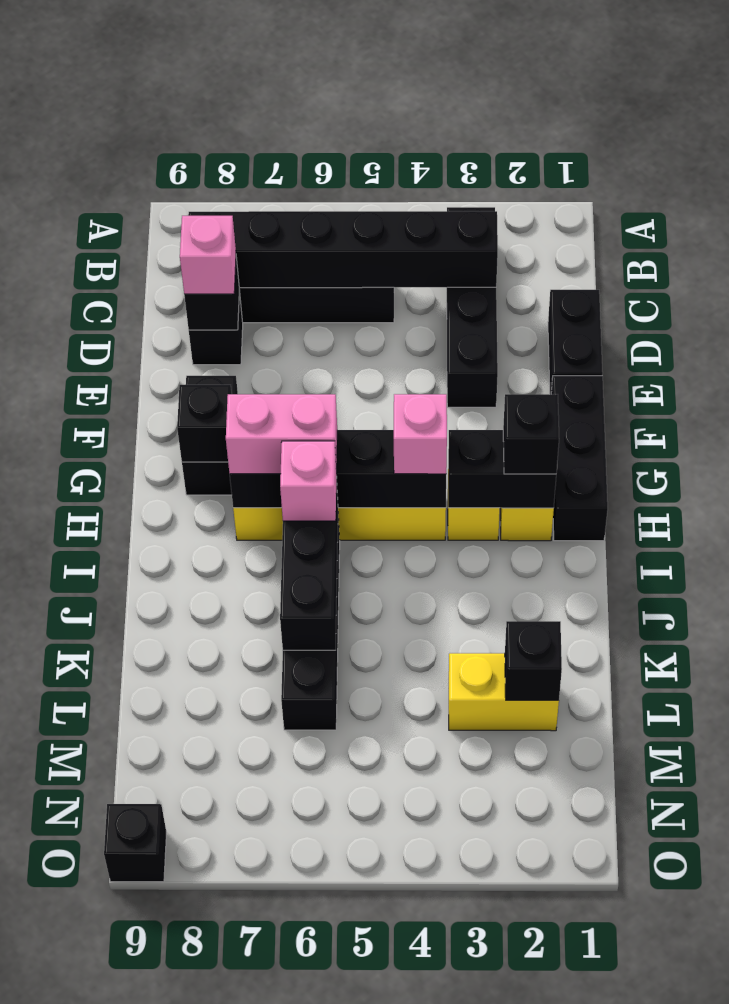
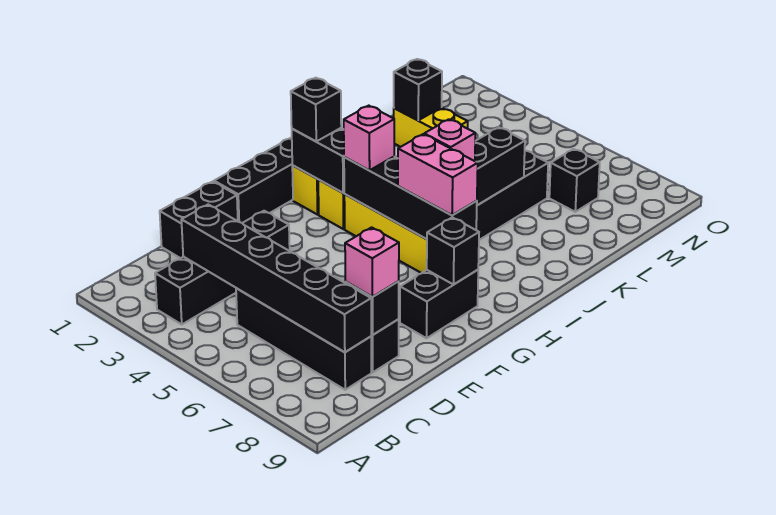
black 1x1 brick [104,804,167,882] -> black 1x1 brick moved to [549,149,600,212]

